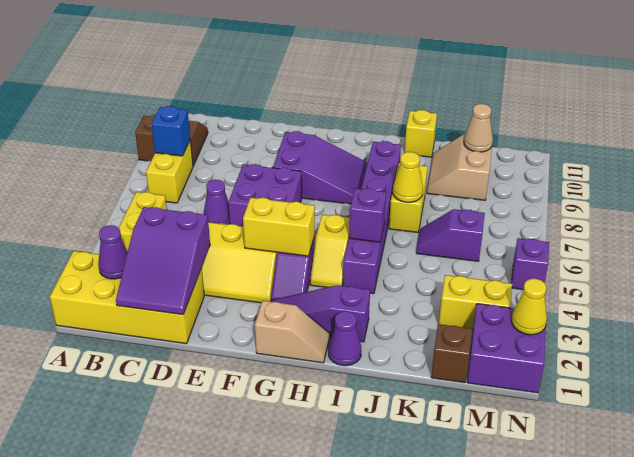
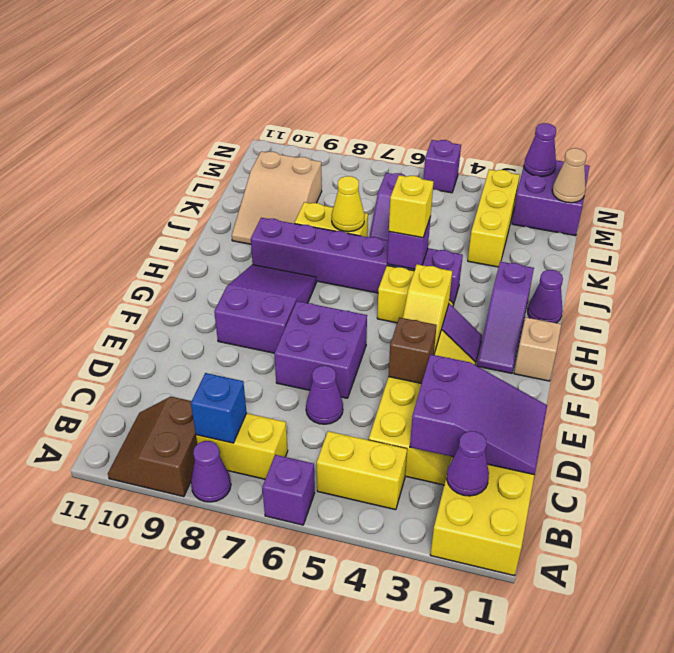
none -> purple 1x1 brick [262,455,315,525]
none -> purple 1x1 cone [191,441,231,502]
yellow 1x2 brick [243,198,315,256] -> yellow 1x2 slope [403,264,452,353]
yellow 1x1 brick [405,110,437,157] -> yellow 1x1 brick moved to [389,175,434,238]
tan 2x2 slope [427,134,492,200] -> tan 2x3 slope [232,151,322,244]
brown 1x1 brick [431,324,472,383] -> brown 1x1 brick moved to [388,317,437,384]
yellow 1x2 brick [439,275,512,331] -> yellow 1x3 brick [468,169,520,267]
tan 1x1 cone [464,104,493,152] -> tan 1x1 cone moved to [552,148,587,203]
yellow 1x1 cone [511,279,547,335] -> purple 1x1 cone [524,123,556,177]

